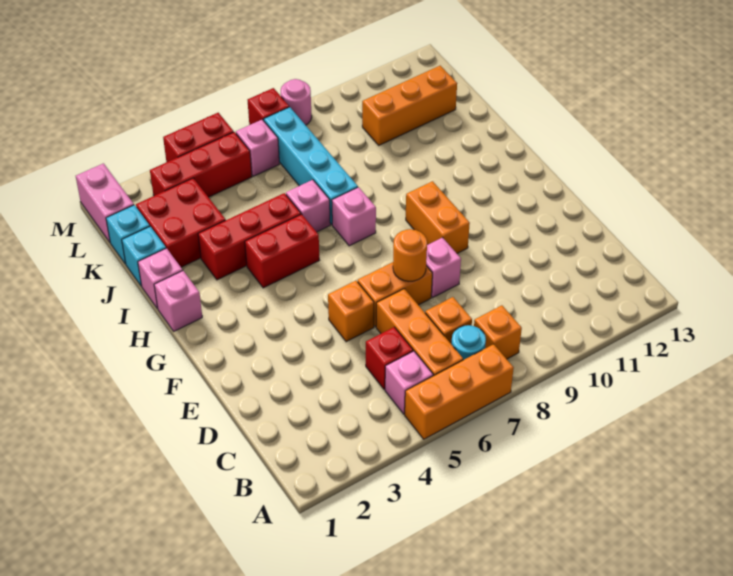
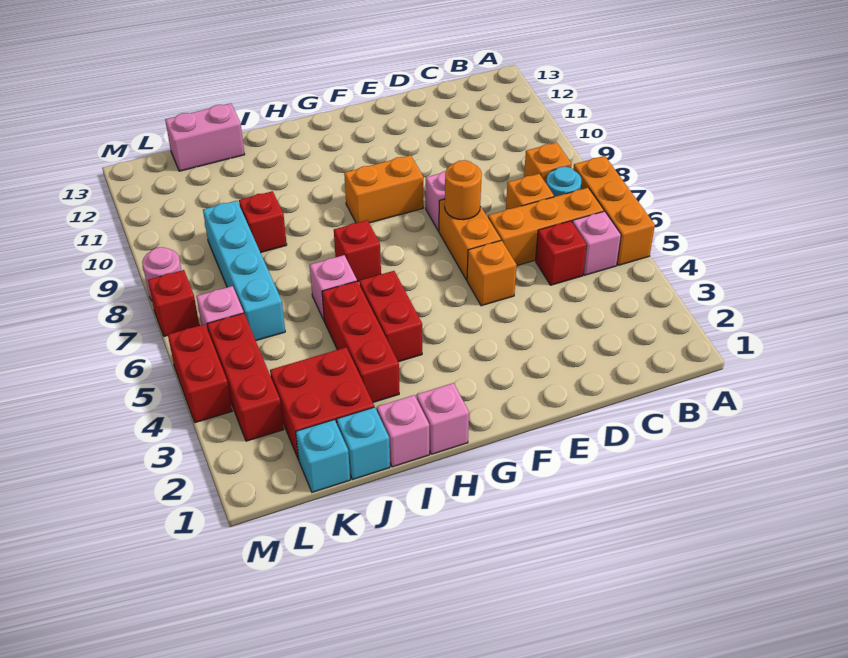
pink 1x1 brick [332,187,376,246] -> red 1x1 brick [334,220,381,282]
cyan 1x4 brick [264,107,358,224] -> cyan 1x4 brick turned to [203,201,285,341]
none -> red 1x1 brick [239,191,287,253]
orange 1x3 brick [362,66,457,145] -> none
pink 1x2 brick [76,163,134,242] -> pink 1x2 brick moved to [165,103,245,171]

